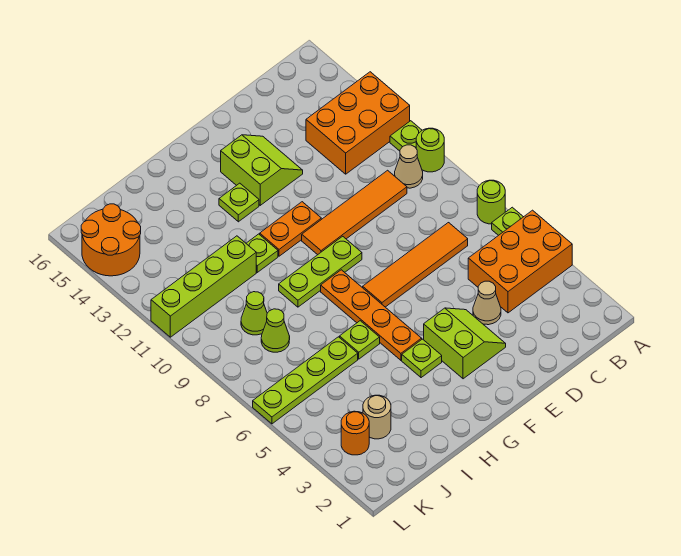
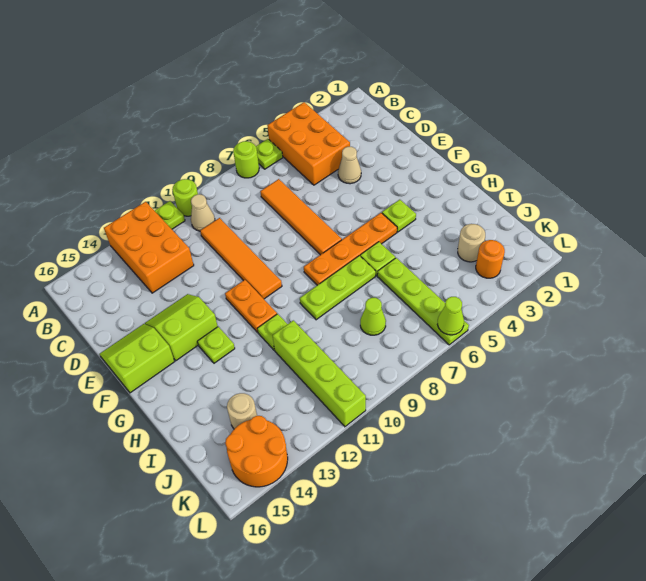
lime 2x2 slope [424,308,506,379] -> lime 2x2 slope moved to [100,324,175,393]
lime 1x3 plate [279,236,362,307] -> lime 1x3 plate turned to [300,256,376,320]
lime 1x1 cone [241,292,267,335] -> lime 1x1 cone moved to [437,297,464,335]
none -> tan 1x1 round brick [227,393,257,429]

